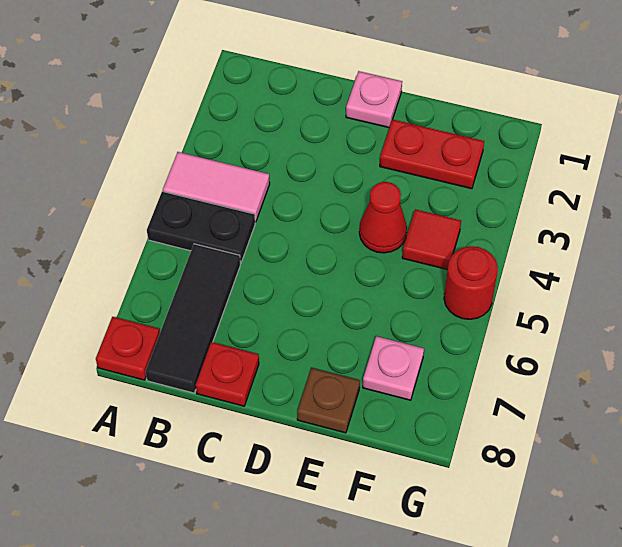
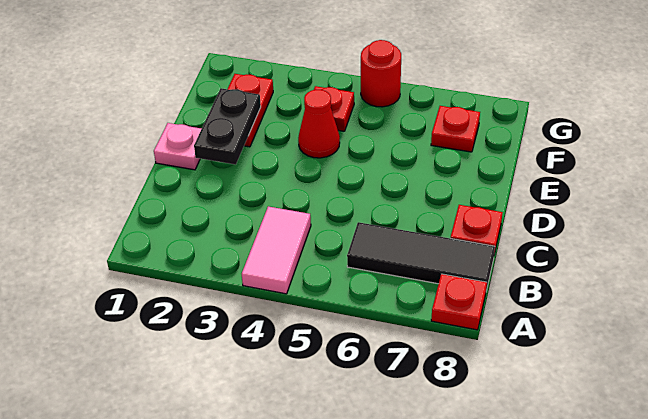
black 1x2 plate [147,191,255,263] -> black 1x2 plate moved to [194,88,261,165]
brown 1x1 plate [297,368,360,433] -> none
red 1x1 tile [402,209,461,270] -> red 1x1 plate [314,86,354,131]
pink 1x1 plate [363,336,424,400] -> red 1x1 plate [431,106,480,152]

